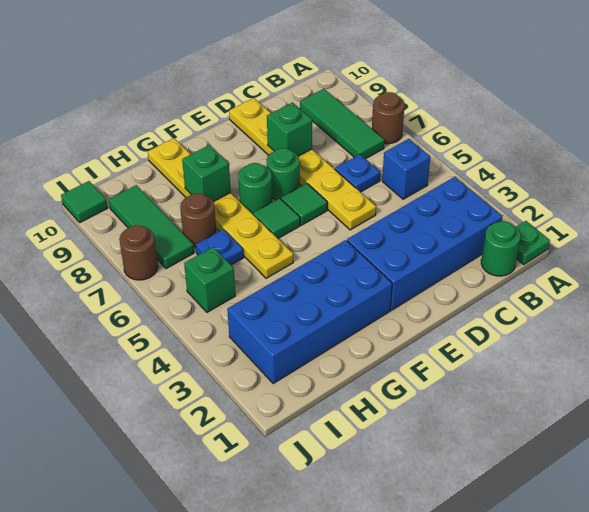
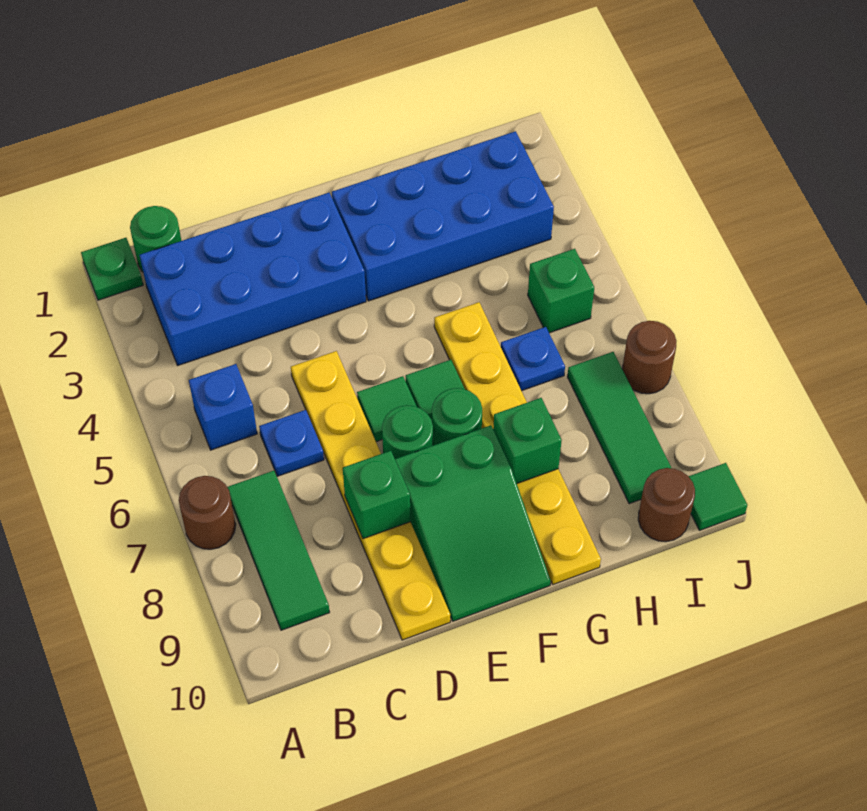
none -> green 2x3 slope [395,425,551,621]
brown 1x1 round brick [180,193,216,247] -> brown 1x1 round brick moved to [638,468,695,542]

